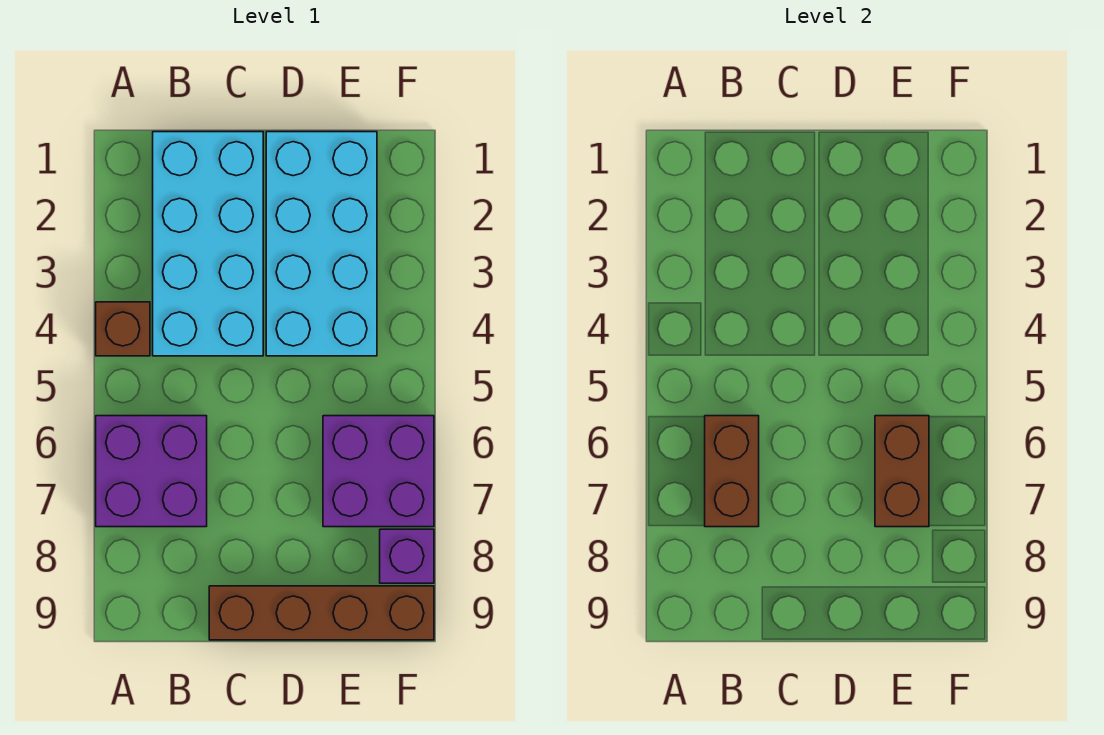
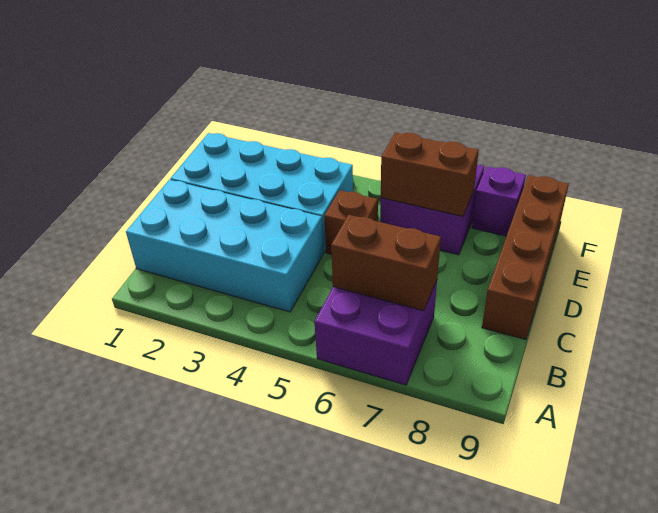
brown 1x1 brick [96,302,150,356] -> brown 1x1 brick moved to [324,190,378,255]

